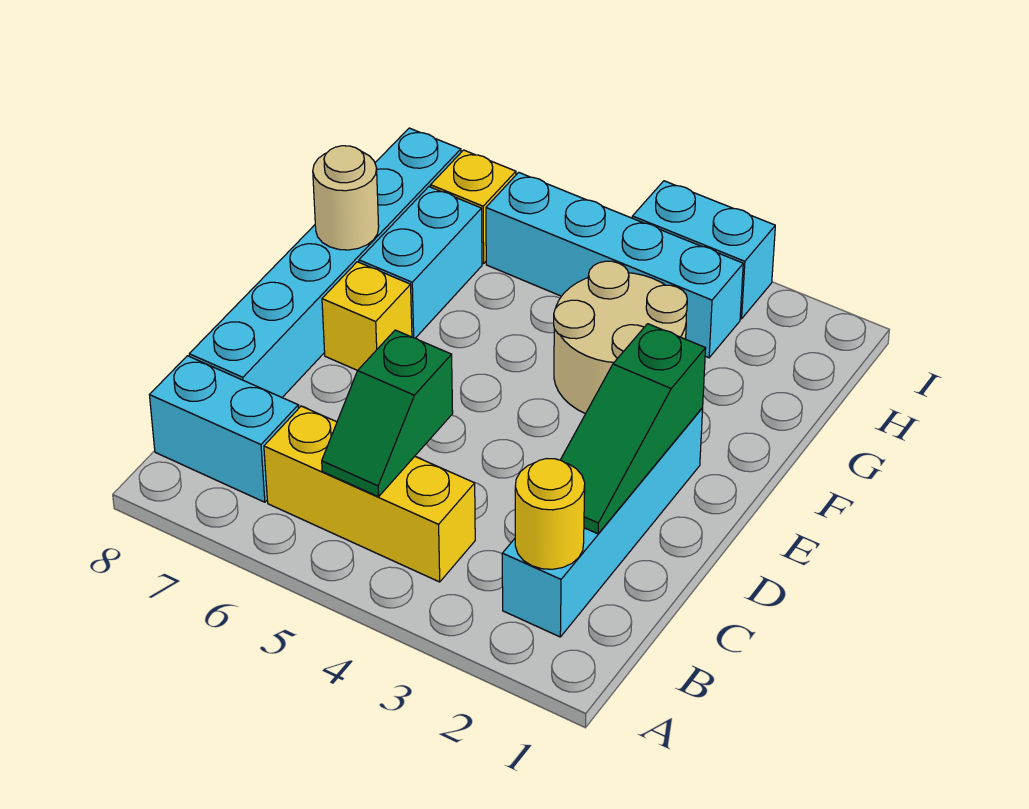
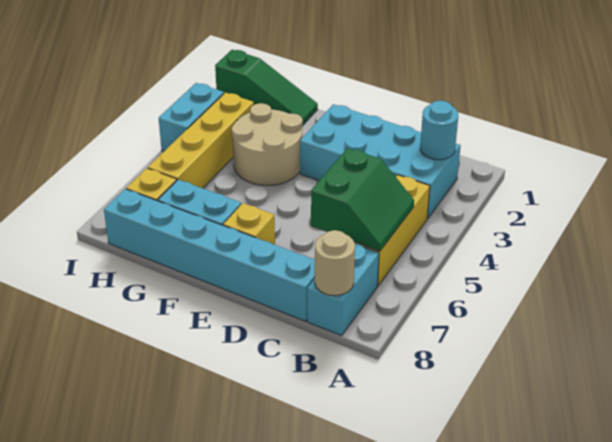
cyan 1x4 brick [502,408,703,637] -> cyan 2x4 brick [300,104,461,219]
yellow 1x1 round brick [515,459,585,569] -> cyan 1x1 round brick [420,101,458,160]
green 1x2 slope [322,330,453,497] -> green 2x2 slope [311,148,414,251]
green 1x3 slope [561,324,706,534] -> green 1x3 slope moved to [215,50,318,125]
tan 1x1 round brick [313,146,379,250] -> tan 1x1 round brick moved to [315,230,355,296]
cyan 1x4 brick [486,172,743,358] -> yellow 1x4 brick [148,92,254,188]

